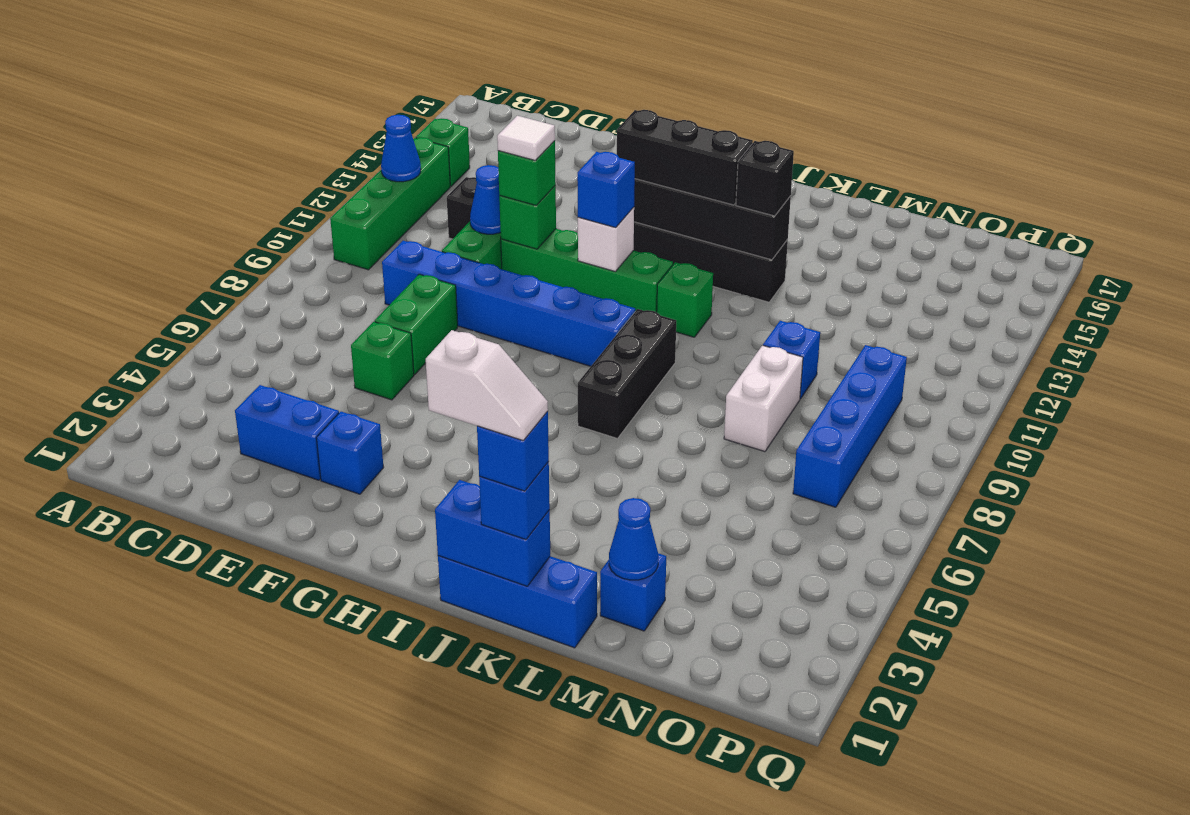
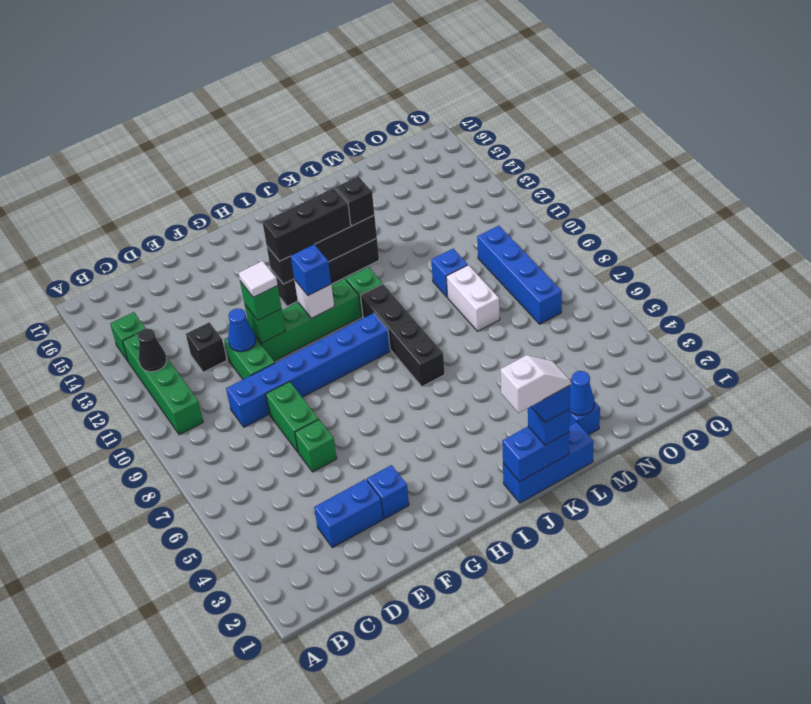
blue 1x1 cone [381,115,421,182] -> black 1x1 cone [138,328,167,372]
black 1x3 brick [578,309,676,439] -> black 1x4 brick [360,284,445,387]

